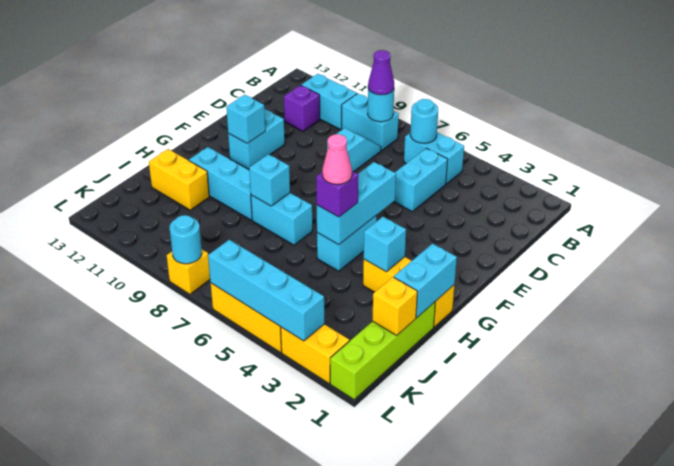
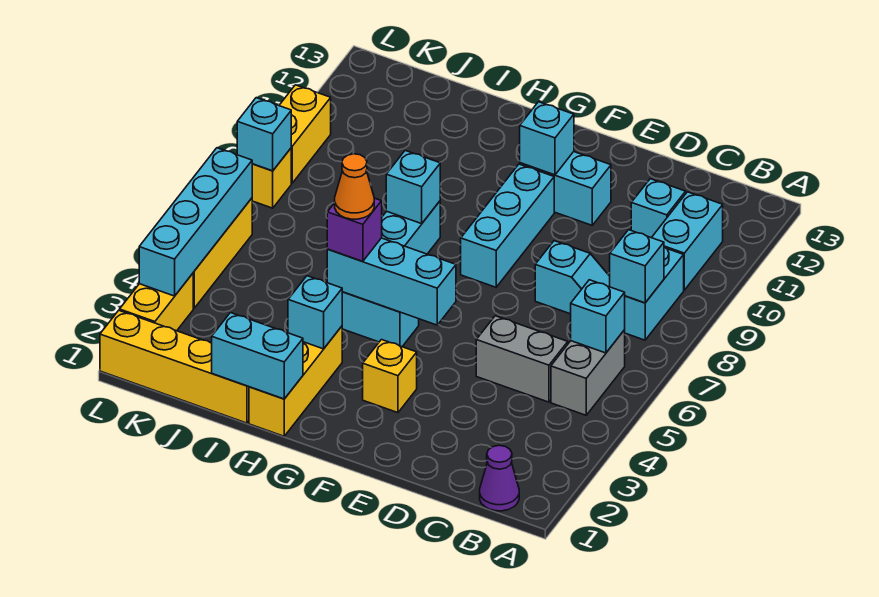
cyan 1x2 brick [404,132,464,184] -> grey 1x2 brick [551,330,625,415]
cyan 1x1 round brick [410,99,438,143] -> cyan 1x1 brick [571,280,625,353]
cyan 1x1 round brick [368,89,394,122] -> cyan 1x1 brick [610,230,664,303]
purple 1x1 cone [368,50,394,95] -> purple 1x1 cone moved to [480,446,519,511]
cyan 1x2 brick [394,148,448,211] -> grey 1x2 brick [476,316,568,402]
purple 1x1 brick [284,85,320,131] -> cyan 1x1 brick [631,179,686,238]
pink 1x1 cone [322,134,352,184] -> orange 1x1 cone [335,154,374,219]
cyan 1x3 brick [189,147,252,220] -> cyan 1x3 brick moved to [461,164,554,287]
lime 1x4 brick [330,302,435,400] -> yellow 1x4 brick [100,310,249,423]
yellow 1x2 brick [149,149,209,210] -> yellow 1x2 brick moved to [279,85,331,183]
yellow 1x1 brick [372,277,417,335] -> yellow 1x1 brick moved to [363,340,417,413]
cyan 1x1 round brick [170,215,202,264] -> cyan 1x1 brick [237,98,291,171]

